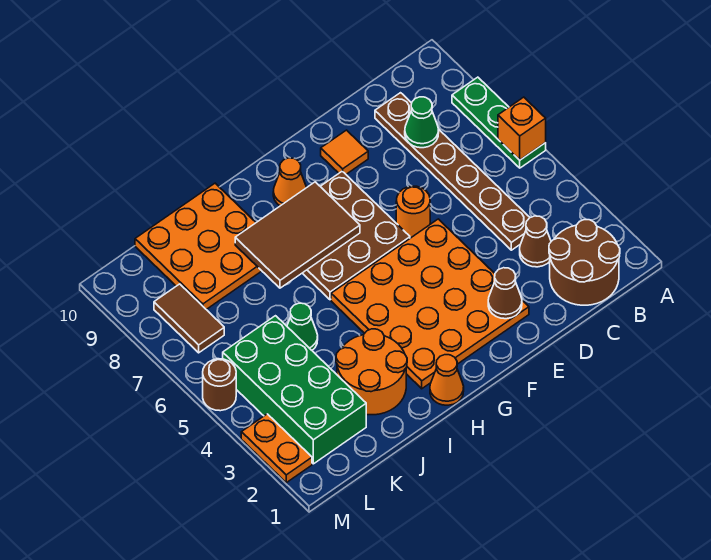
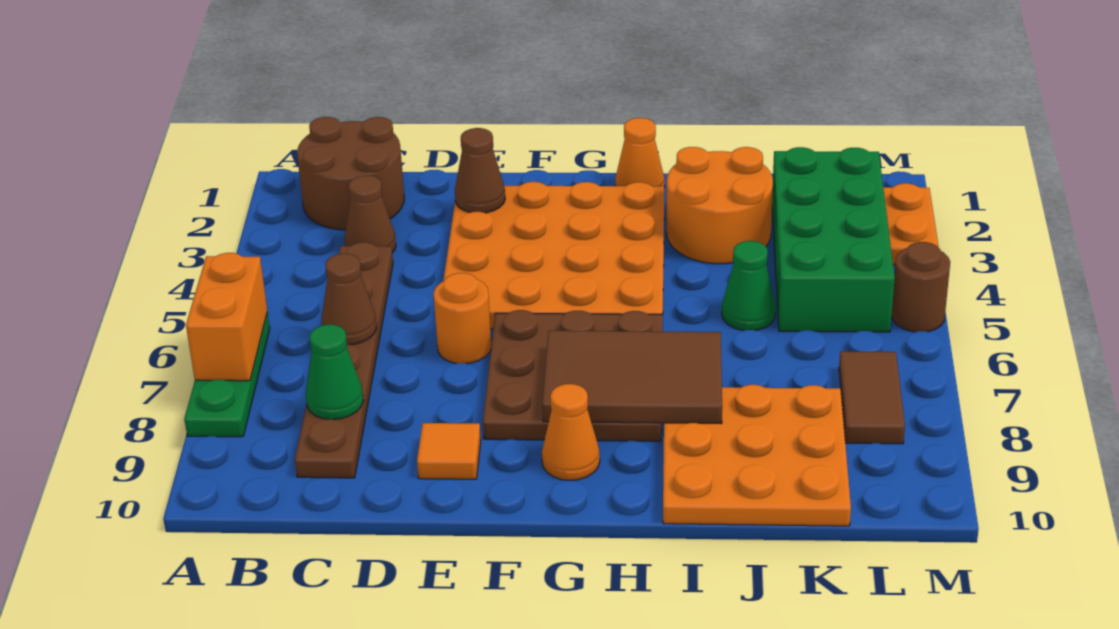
orange 1x1 brick [498,97,546,160] -> orange 1x2 brick [186,253,267,381]
none -> brown 1x1 cone [322,254,377,345]

